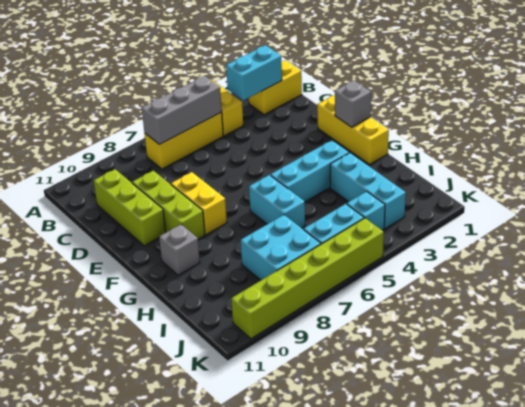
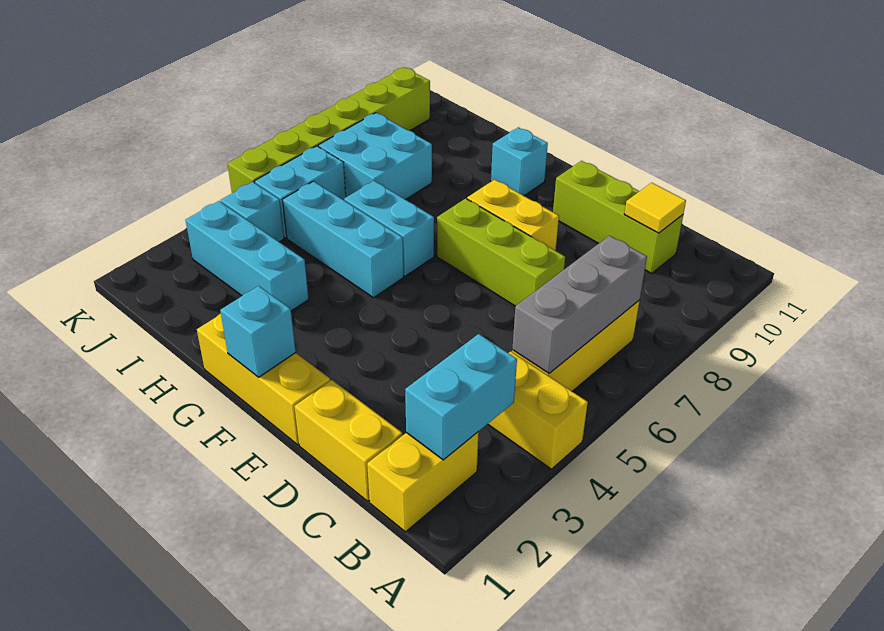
none -> yellow 1x2 brick [294,380,403,501]
none -> yellow 1x1 tile [624,183,686,233]
lime 1x3 brick [132,171,205,239] -> lime 1x3 brick moved to [437,198,565,306]
grey 1x1 brick [335,81,371,127] -> cyan 1x1 brick [220,286,296,377]
cyan 1x3 brick [270,140,349,202] -> cyan 1x3 brick turned to [283,181,404,298]
grey 1x1 brick [159,224,200,275] -> cyan 1x1 brick [491,127,548,196]

